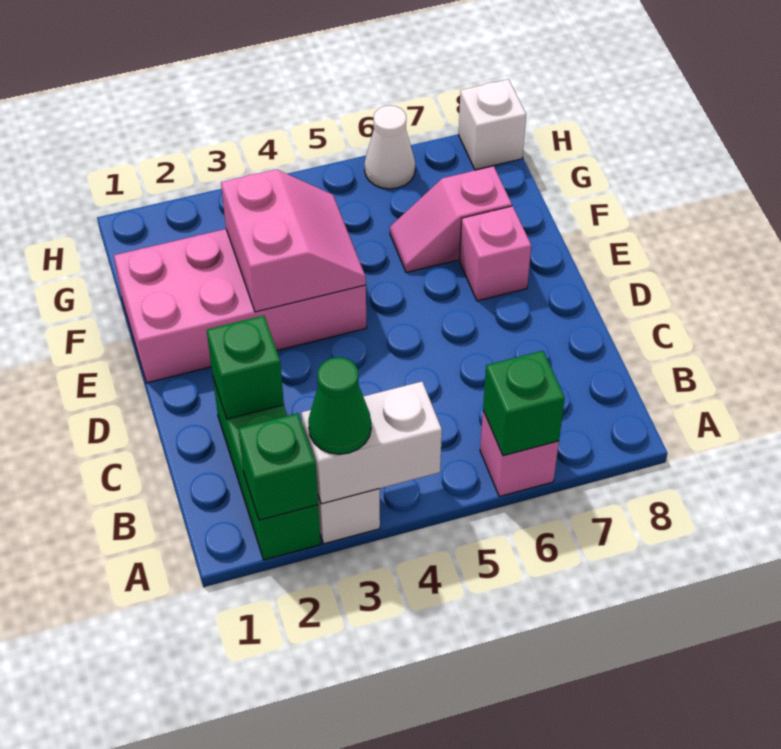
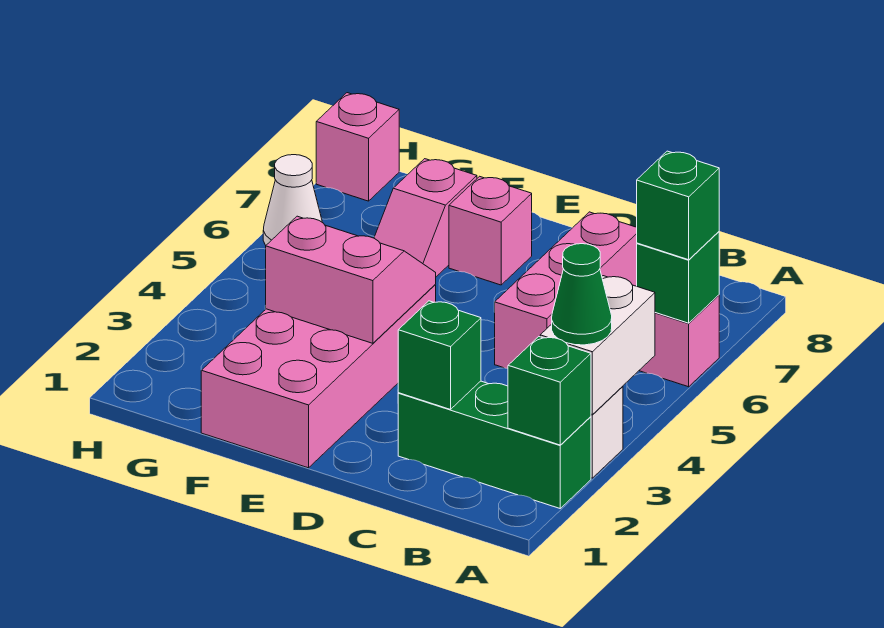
none -> green 1x1 brick [637,151,719,260]
none -> pink 1x3 brick [495,212,637,368]
white 1x1 brick [459,79,526,170] -> pink 1x1 brick [316,93,399,201]

